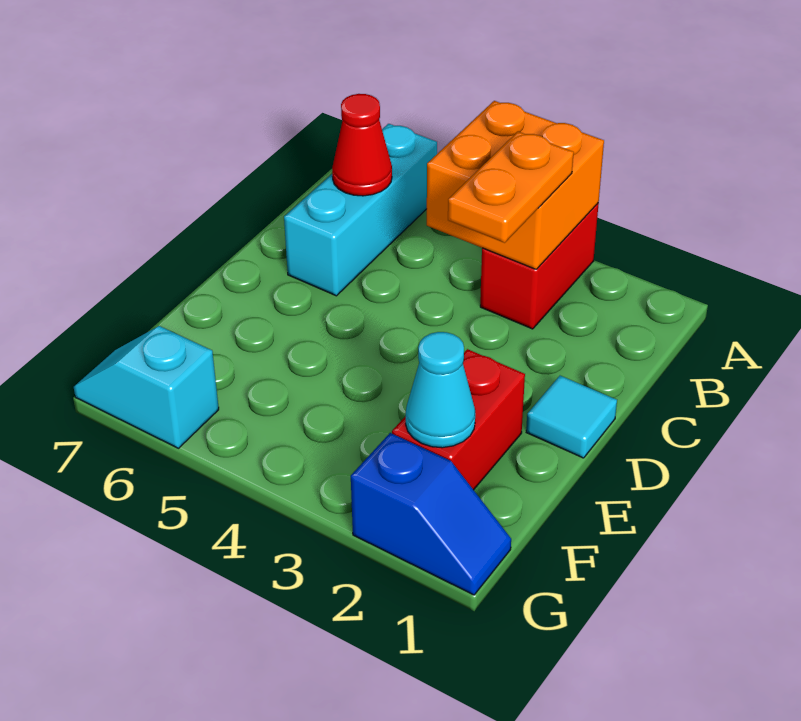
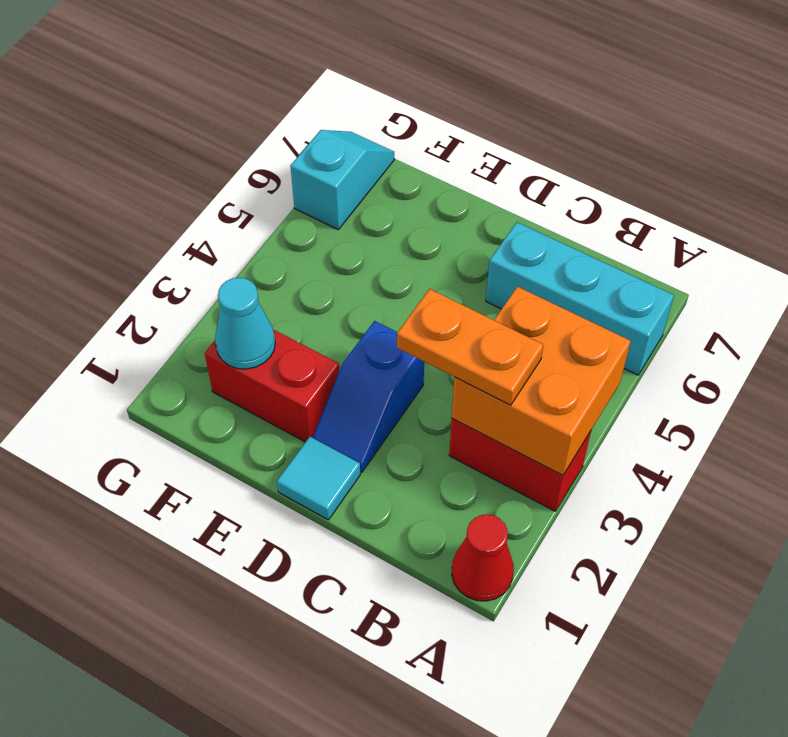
red 1x1 cone [332,94,392,196] -> red 1x1 cone moved to [452,514,514,601]
blue 1x2 slope [351,433,511,595] -> blue 1x2 slope moved to [313,321,424,472]

